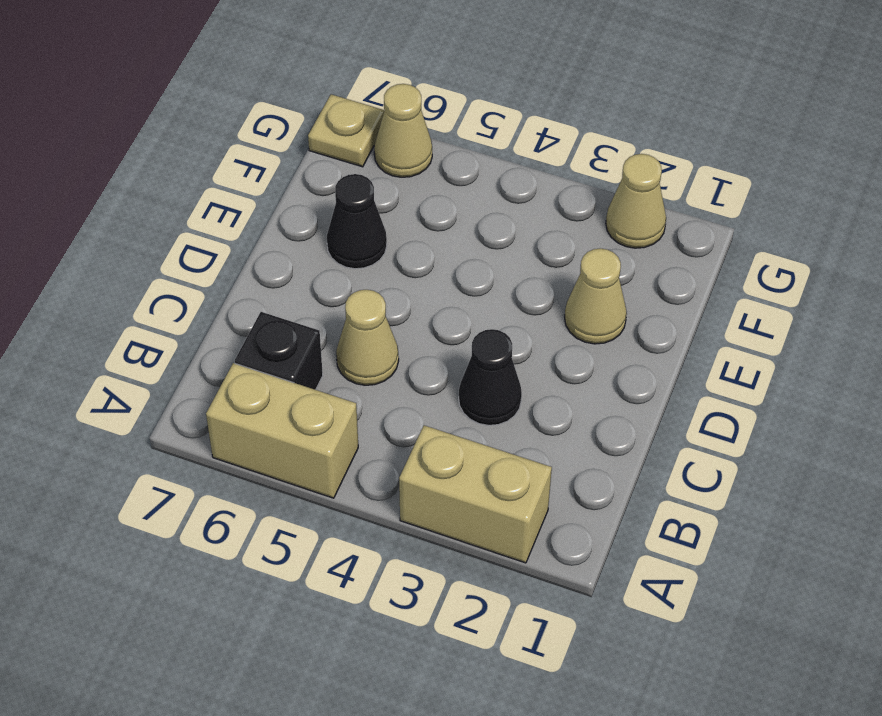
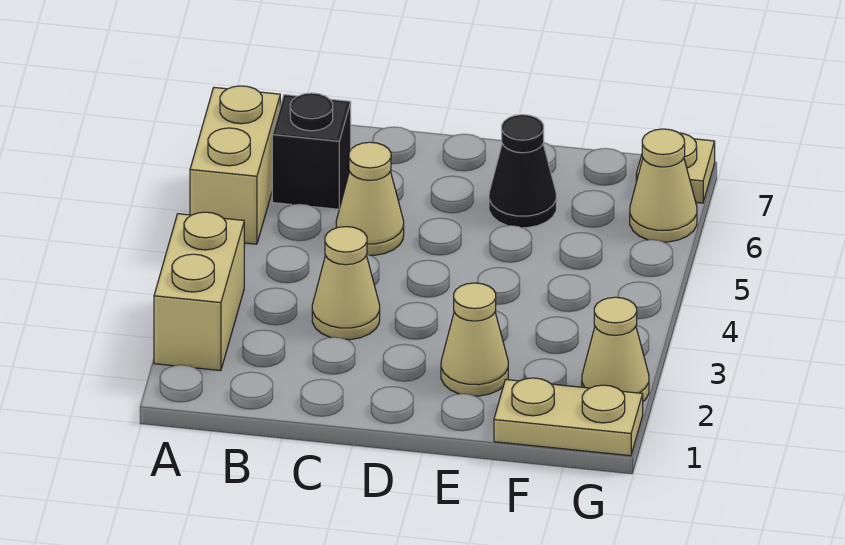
black 1x1 cone [459,329,522,425] -> tan 1x1 cone [312,227,380,340]
none -> tan 1x2 plate [494,378,643,456]

